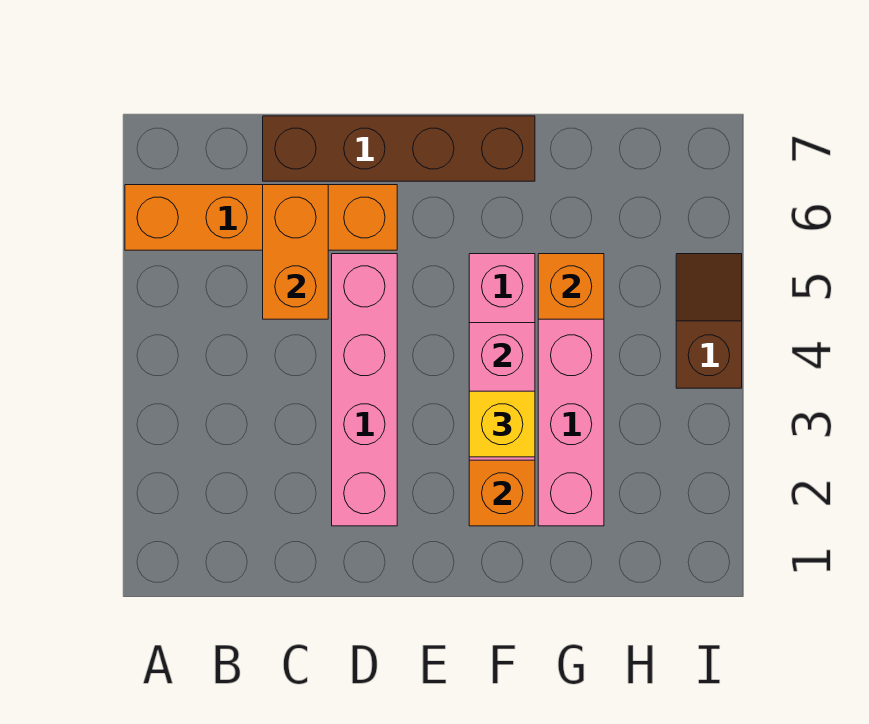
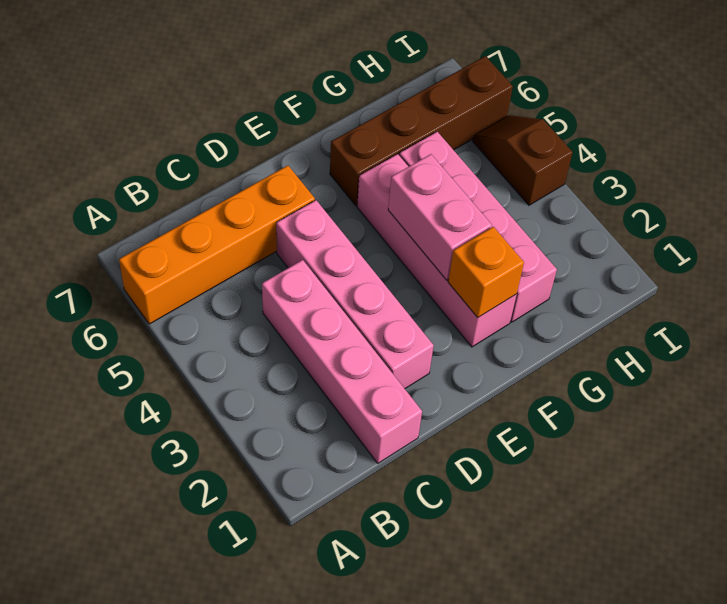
none -> pink 1x4 brick [262,260,422,463]
orange 1x2 brick [263,185,328,319] -> none
brown 1x4 brick [263,116,535,181] -> brown 1x4 brick moved to [330,56,513,206]
yellow 1x1 brick [469,391,535,457] -> none
orange 1x1 brick [538,254,604,319] -> none

